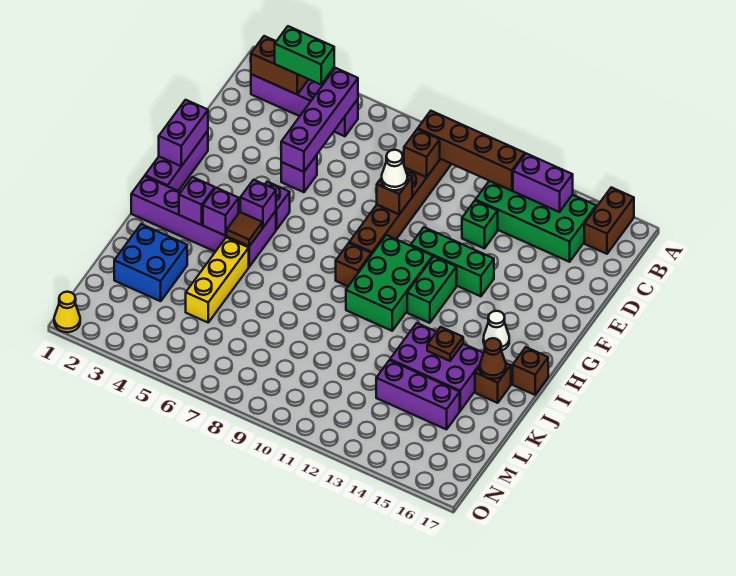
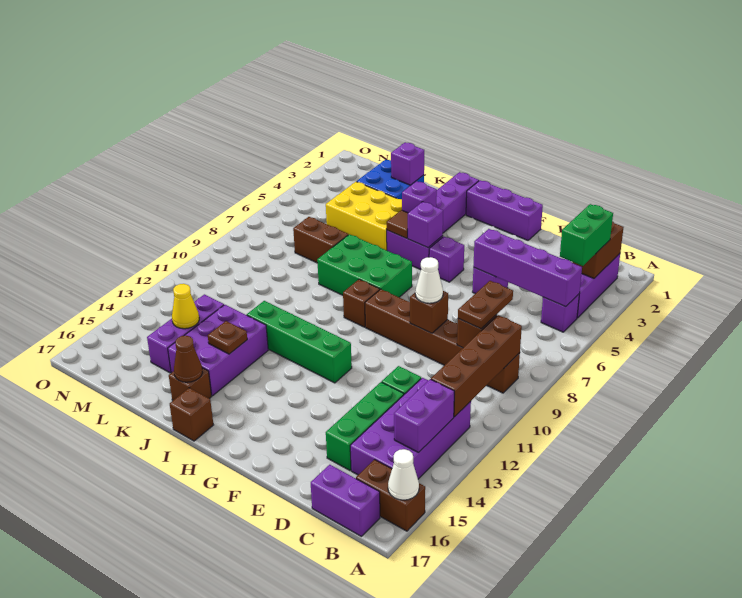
green 2x4 brick [476,181,596,262] -> purple 2x4 brick [350,378,471,479]
none -> brown 1x2 plate [458,281,513,329]
purple 1x2 brick [159,100,208,166] -> purple 1x2 brick moved to [311,465,380,536]
green 1x3 brick [411,227,494,296] -> green 1x3 brick moved to [326,382,404,470]
green 2x3 brick [346,235,433,331] -> green 2x3 brick moved to [317,234,412,297]
green 1x2 brick [407,257,457,323] -> green 1x4 brick [247,301,352,383]
white 1x1 cone [483,311,509,351] -> white 1x1 cone moved to [388,449,419,500]
purple 1x1 brick [179,177,215,225] -> purple 1x1 brick moved to [391,142,424,185]
yellow 1x3 brick [186,237,249,322] -> yellow 2x3 brick [326,182,402,250]
none -> brown 1x2 brick [293,217,348,263]
yellow 1x1 cone [54,292,80,332] -> yellow 1x1 cone moved to [172,284,199,329]

